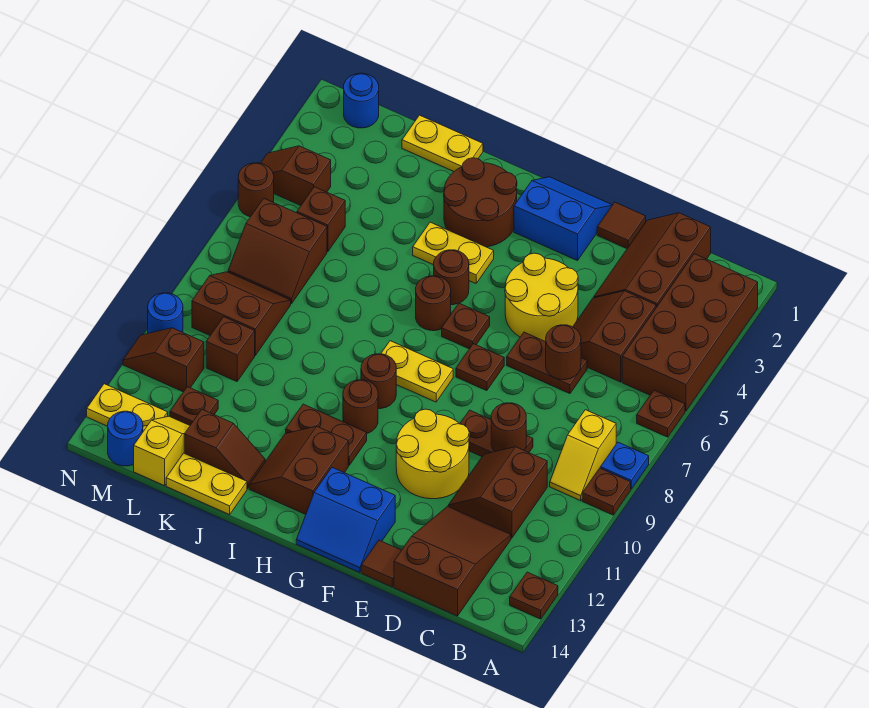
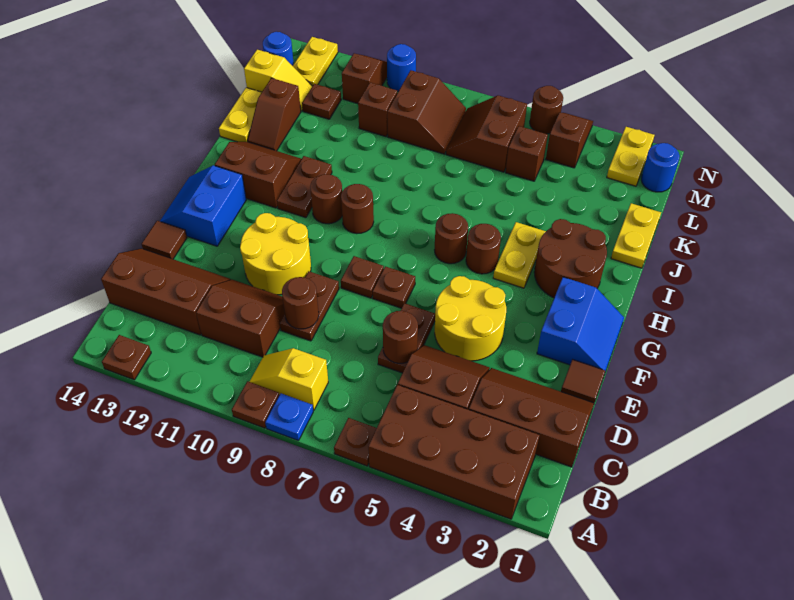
brown 2x3 slope [394,506,511,616] -> brown 2x3 slope turned to [101,249,231,335]
brown 1x1 plate [442,303,490,349] -> brown 1x1 plate moved to [341,256,384,298]
yellow 1x2 plate [381,341,453,402] -> yellow 1x2 plate moved to [607,127,654,186]

